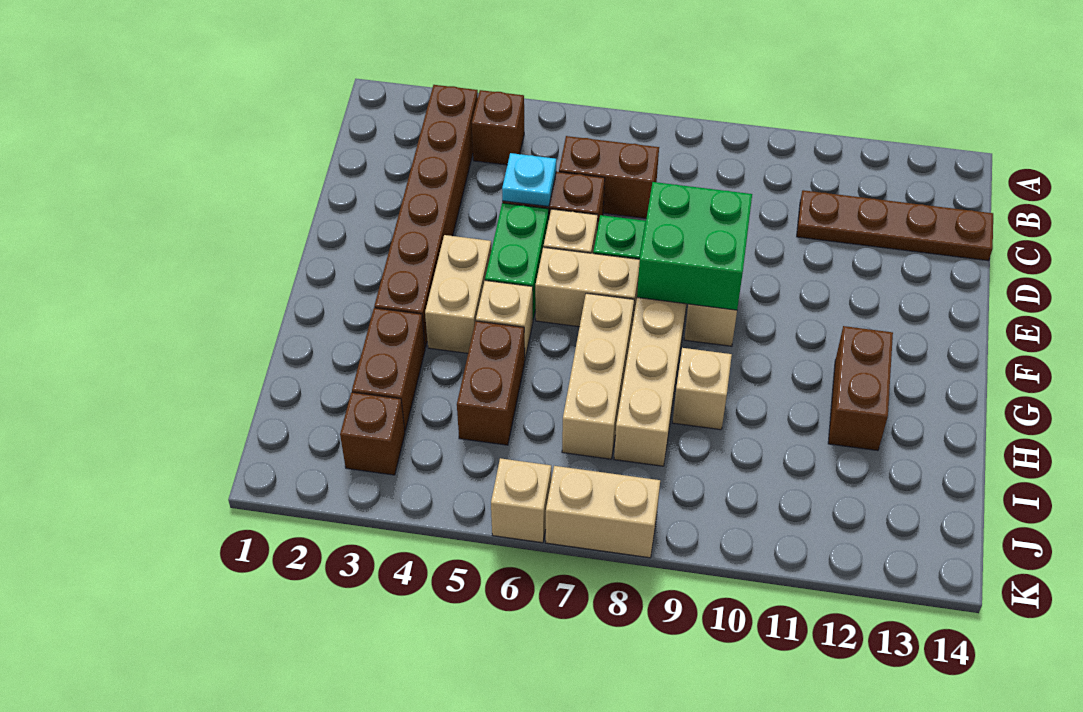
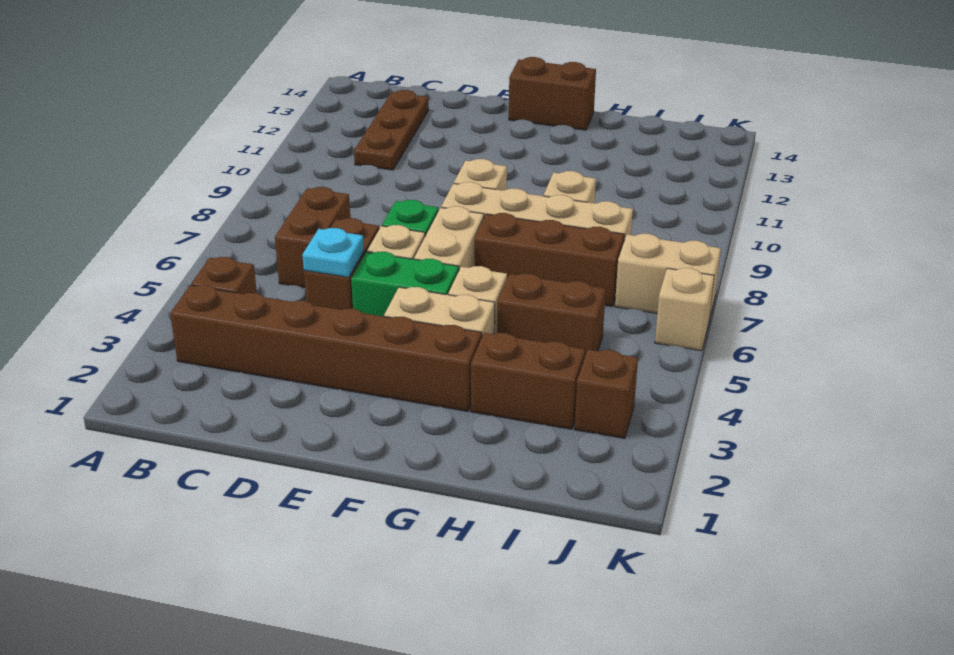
brown 1x4 plate [797,190,993,261] -> brown 1x3 plate [354,90,429,170]
green 2x2 brick [637,182,752,310] -> none
tan 1x3 brick [562,293,634,459] -> brown 1x3 brick [475,213,624,307]
brown 1x2 brick [828,326,893,451] -> brown 1x2 brick moved to [509,57,596,130]
tan 1x2 brick [546,466,660,558] -> tan 1x2 brick turned to [615,234,721,320]

